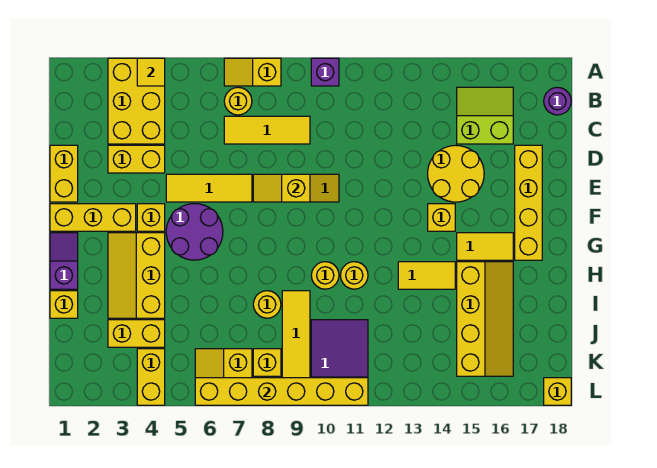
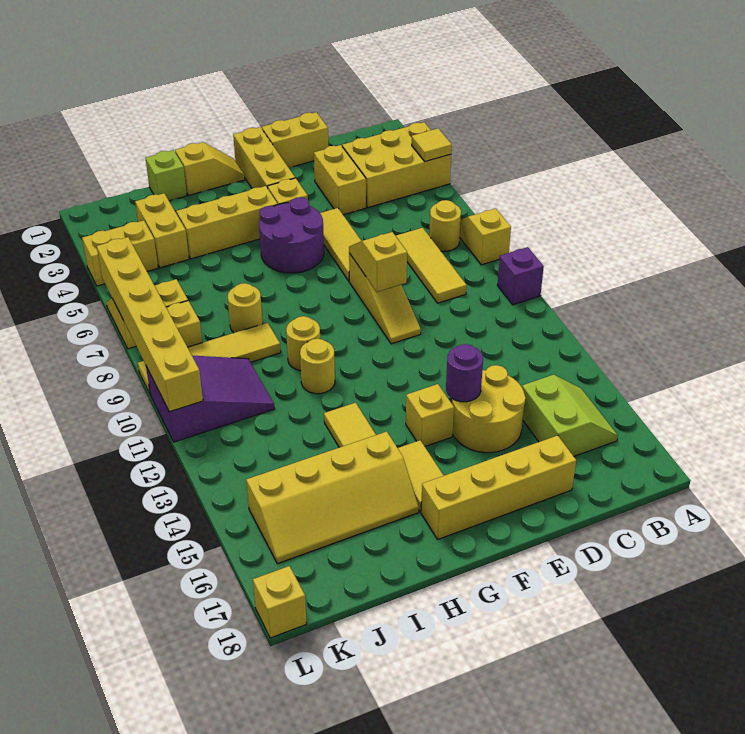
purple 1x1 round brick [544,87,571,115] -> purple 1x1 round brick moved to [446,344,483,402]
purple 1x2 slope [50,233,78,289] -> yellow 1x2 slope [175,142,245,195]
yellow 1x1 brick [50,291,78,318] -> lime 1x1 brick [146,150,187,201]

